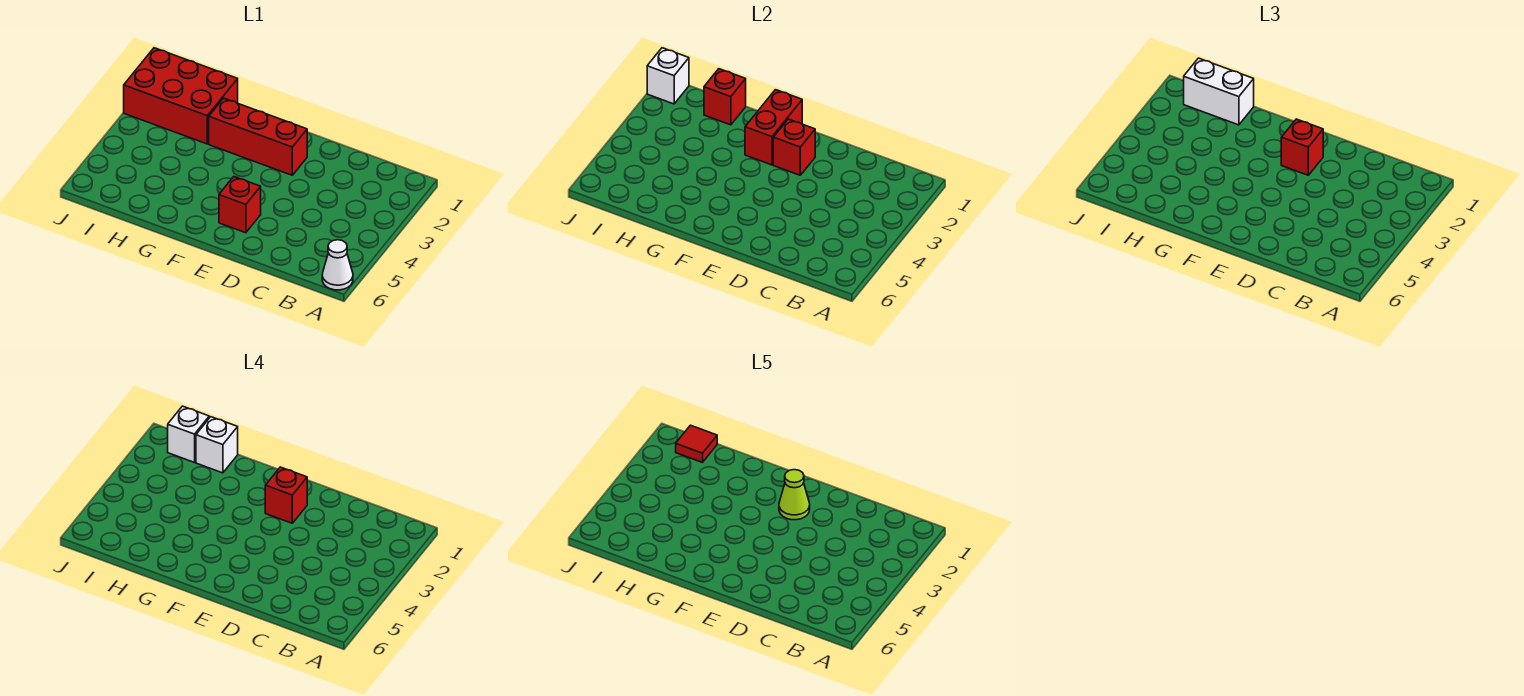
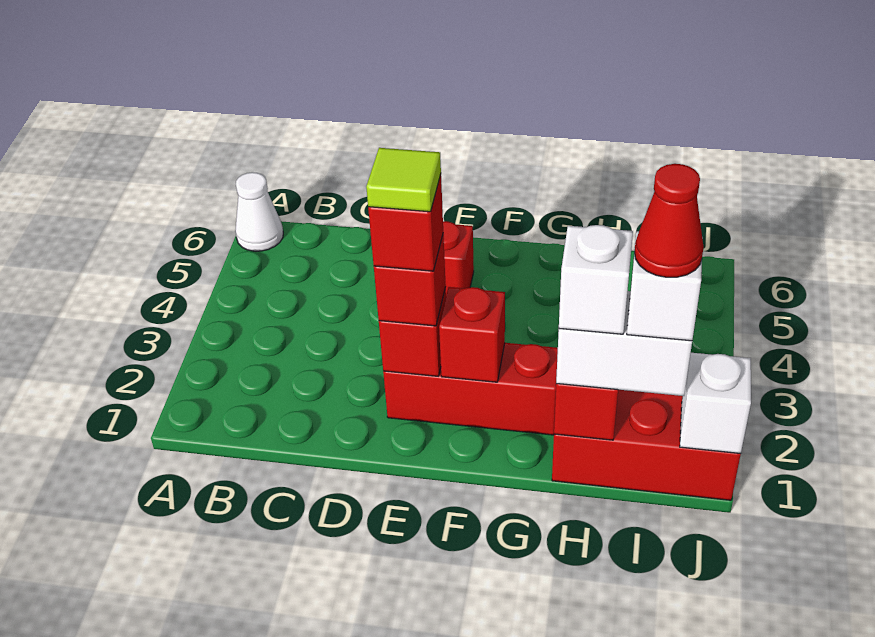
lime 1x1 cone [779,470,810,520] -> lime 1x1 tile [366,148,441,212]
red 1x2 brick [745,90,802,165] -> red 1x1 brick [439,287,505,382]
red 1x1 tile [676,425,717,462] -> red 1x1 cone [634,164,704,277]

